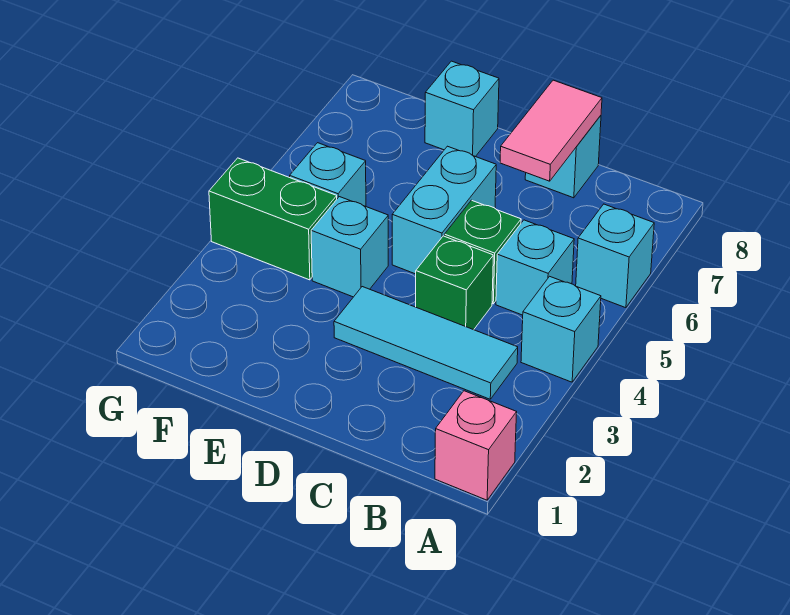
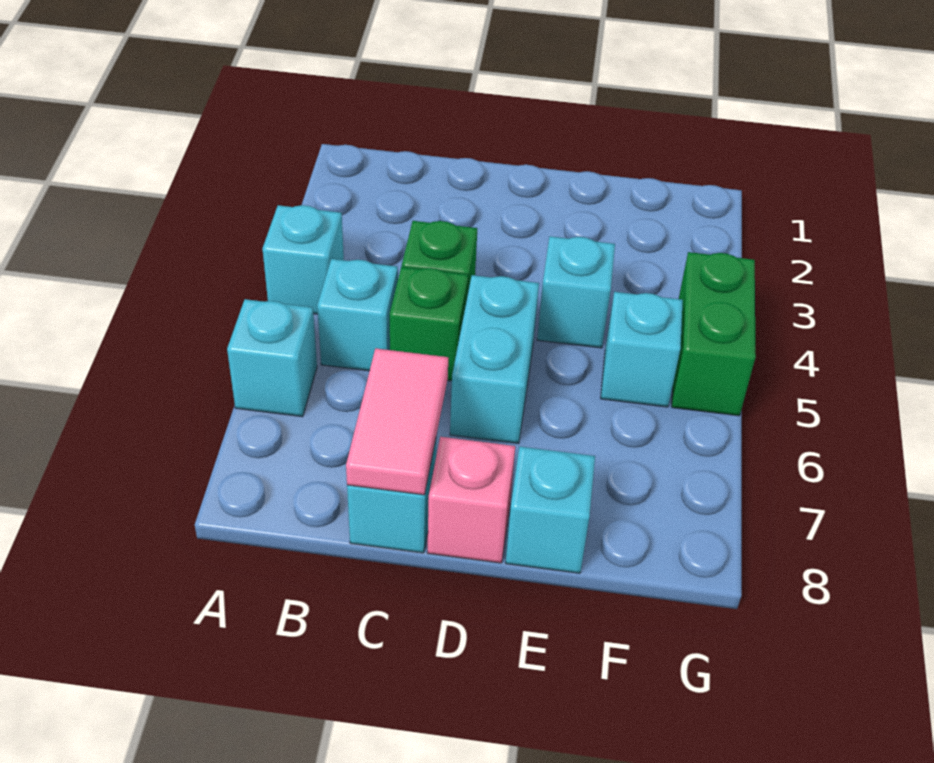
pink 1x1 brick [435,391,517,500] -> pink 1x1 brick moved to [427,437,515,563]
cyan 1x3 tile [334,287,518,399] -> none
green 1x2 brick [209,158,337,280] -> green 1x2 brick turned to [672,252,756,416]

